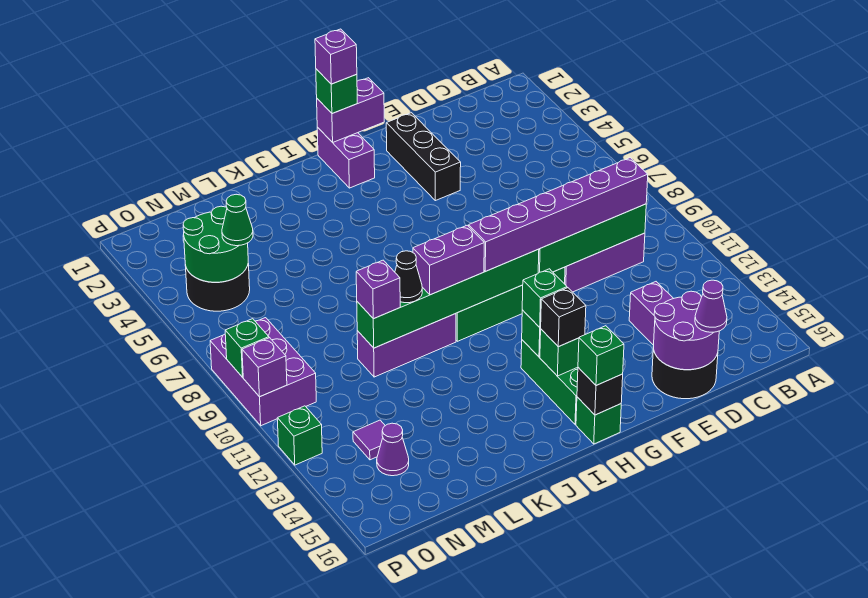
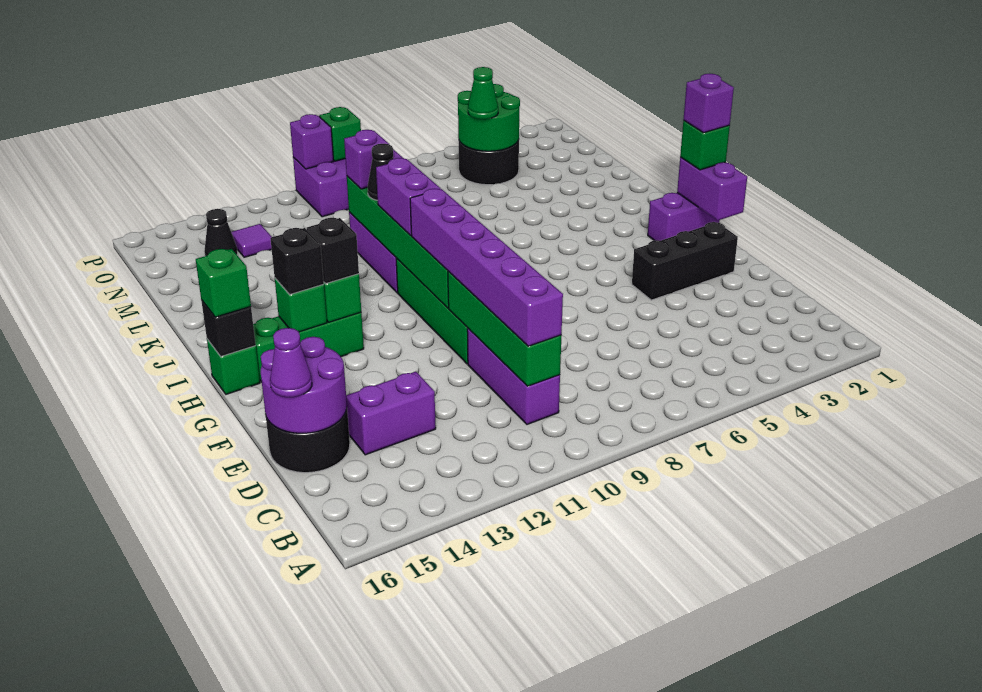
green 1x1 brick [522,269,567,327] -> black 1x1 brick [307,218,359,284]
purple 1x1 cone [377,423,409,476] -> black 1x1 cone [204,209,238,256]
green 1x1 brick [277,406,322,465] -> none

